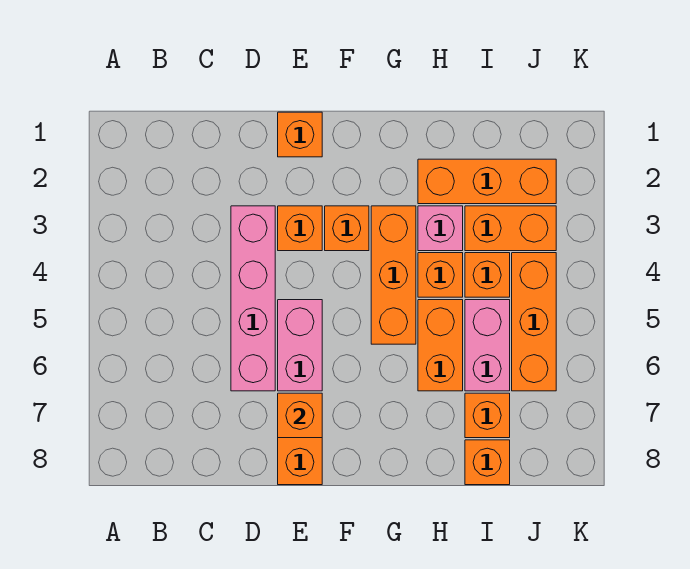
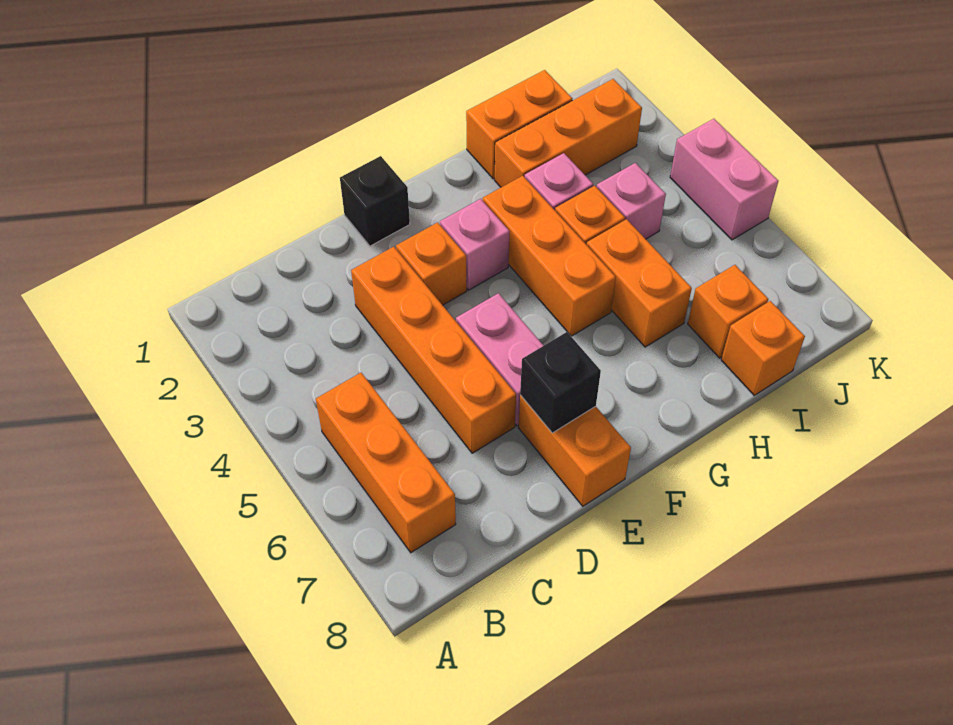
pink 1x4 brick [231,206,275,391] -> orange 1x4 brick [351,247,516,453]
orange 1x1 brick [278,112,322,157] -> black 1x1 brick [340,156,410,246]
orange 1x1 brick [278,393,322,438] -> black 1x1 brick [520,332,601,433]
orange 1x1 brick [325,206,369,251] -> pink 1x1 brick [440,199,510,290]
orange 1x2 brick [465,206,556,251] -> orange 1x2 brick moved to [466,70,572,179]
orange 1x1 brick [465,253,510,297] -> pink 1x1 brick [597,163,666,239]
pink 1x2 brick [465,300,510,391] -> pink 1x2 brick moved to [670,119,778,240]
orange 1x3 brick [512,253,556,391] -> orange 1x3 brick moved to [316,373,456,553]

